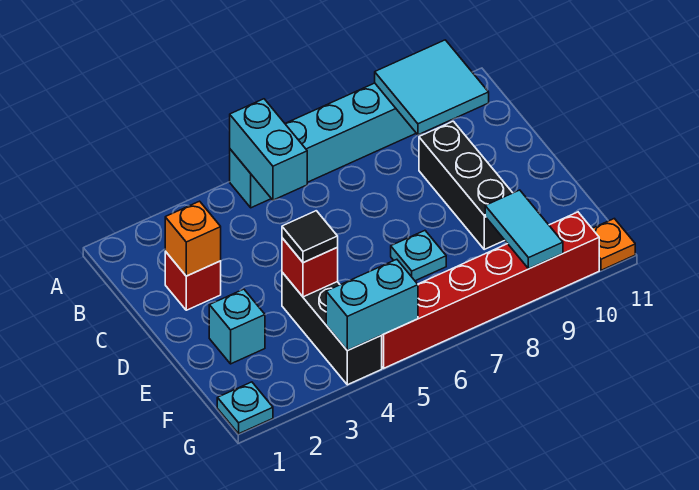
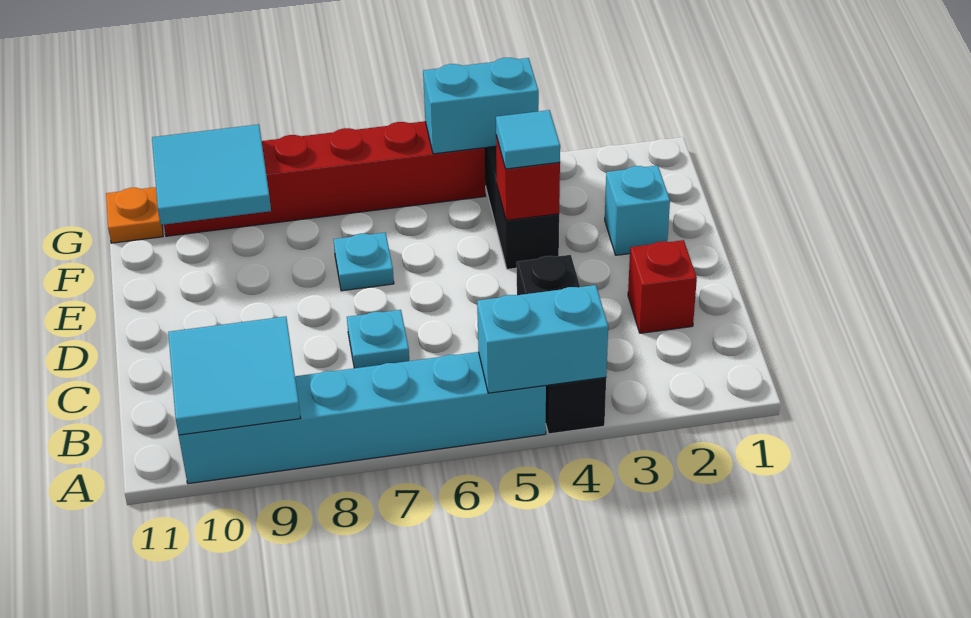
cyan 1x2 brick [230,99,307,200] -> cyan 1x2 brick turned to [477,285,608,393]
orange 1x1 brick [165,201,221,276] -> none
black 1x3 brick [419,121,512,249] -> black 1x3 brick moved to [517,255,606,434]
black 1x1 tile [282,211,338,263] -> cyan 1x1 tile [496,110,560,169]
cyan 1x2 tile [485,190,563,269] -> cyan 2x2 tile [152,124,271,225]
cyan 1x1 plate [217,382,273,434] -> cyan 1x1 plate moved to [347,310,409,368]

